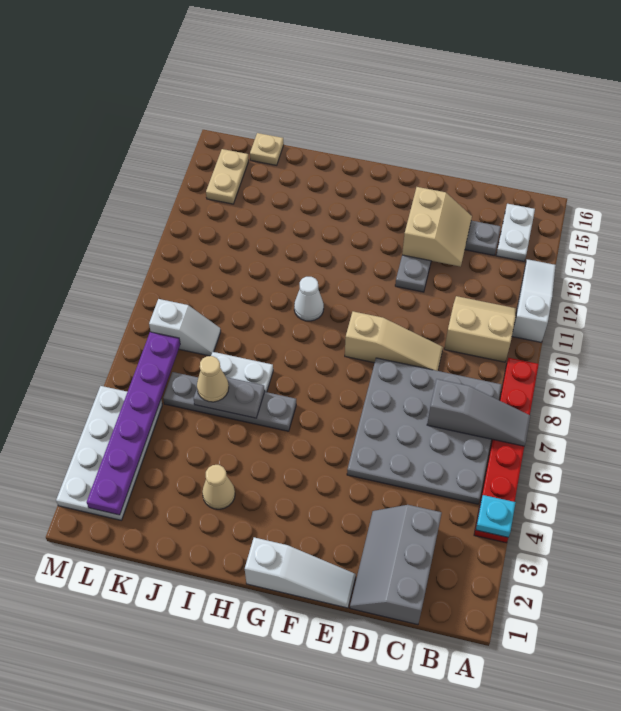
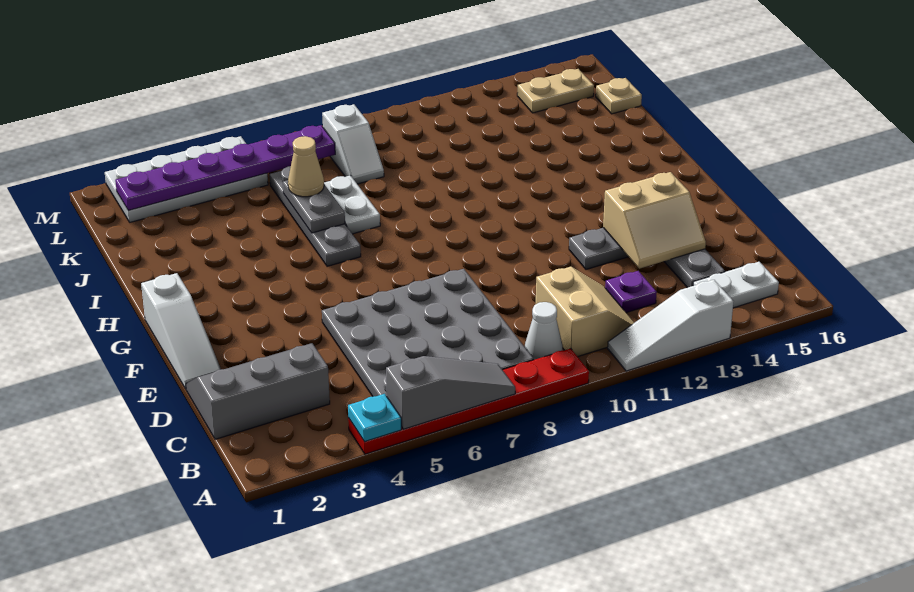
grey 1x3 slope [427,379,530,446] -> grey 1x3 slope turned to [386,356,515,429]
white 1x3 slope [512,259,556,342] -> white 1x3 slope turned to [608,280,734,371]
none -> purple 1x1 plate [605,271,657,313]
tan 1x3 slope [345,311,443,371] -> none
white 1x1 cone [294,277,324,321] -> white 1x1 cone moved to [525,302,563,360]
tan 1x1 cone [202,465,235,509] -> none

